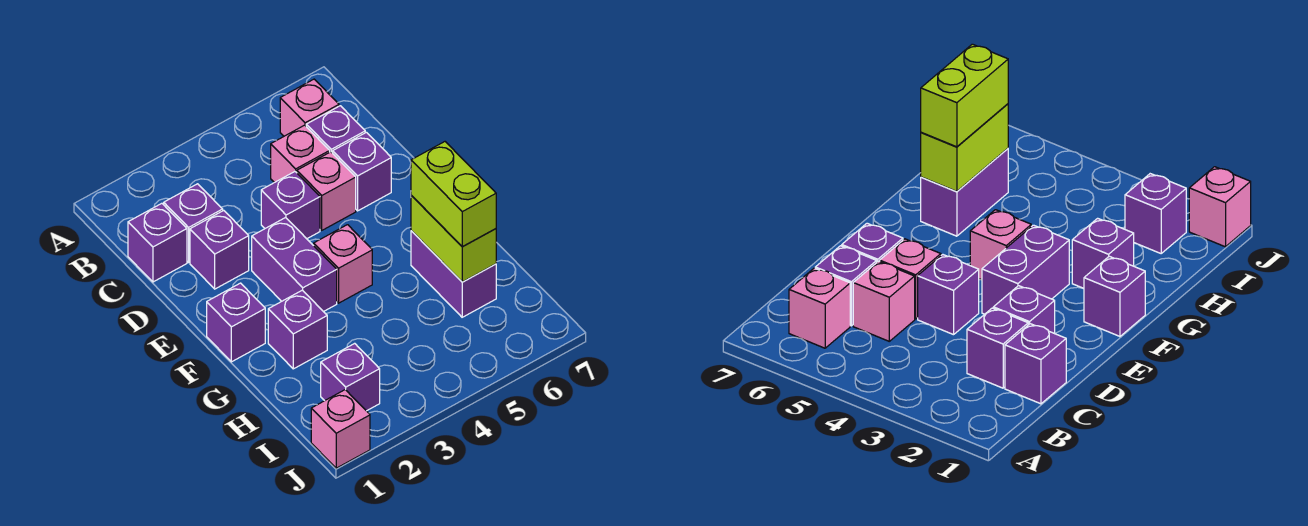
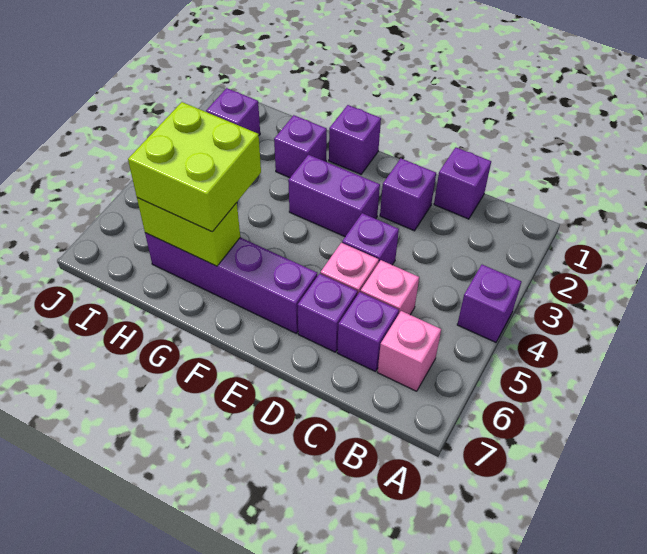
purple 1x1 brick [164,184,223,262] -> purple 1x1 brick moved to [457,265,521,342]
pink 1x1 brick [314,225,372,303] -> none
purple 1x2 brick [411,231,496,317] -> purple 1x4 brick [145,233,317,333]
lime 1x2 brick [411,142,496,247] -> lime 2x2 brick [128,102,261,232]
pink 1x1 brick [311,390,370,468] -> none

